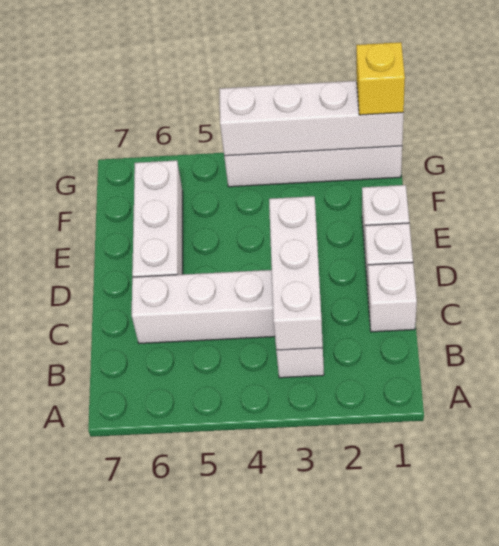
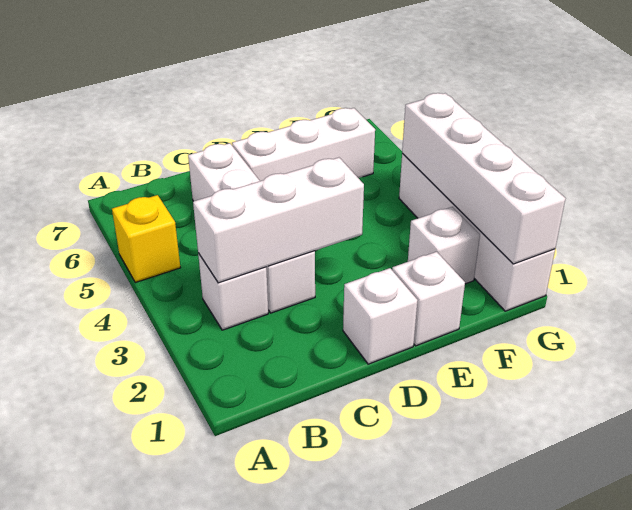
white 1x1 brick [368,263,417,332] -> white 1x1 brick moved to [408,207,480,284]
yellow 1x1 brick [356,42,405,115] -> yellow 1x1 brick moved to [112,195,180,282]

